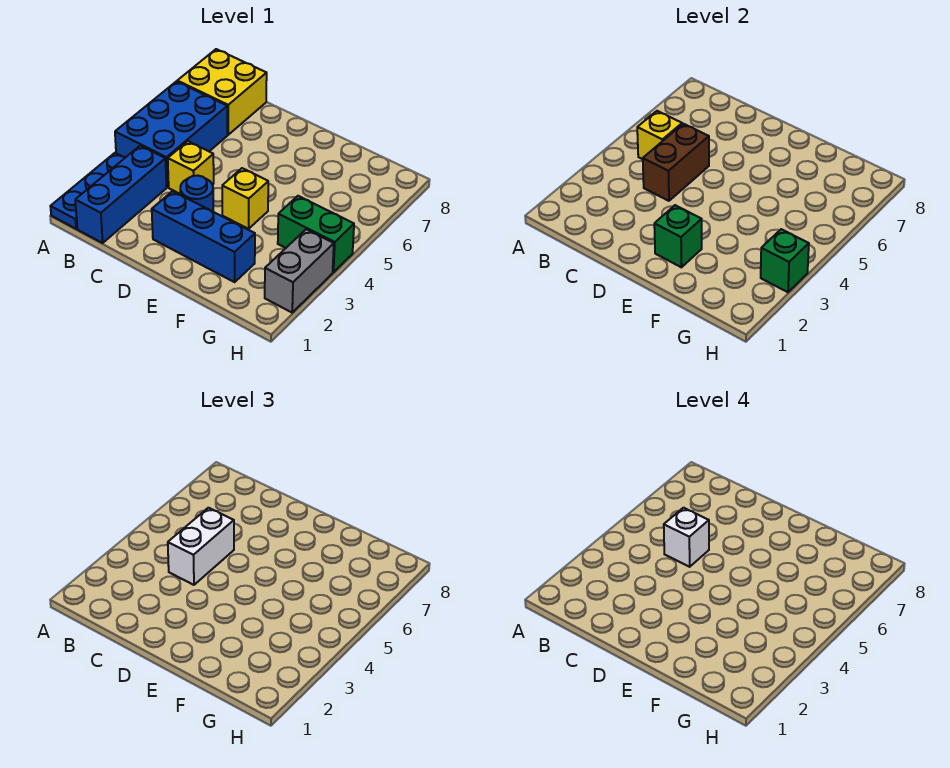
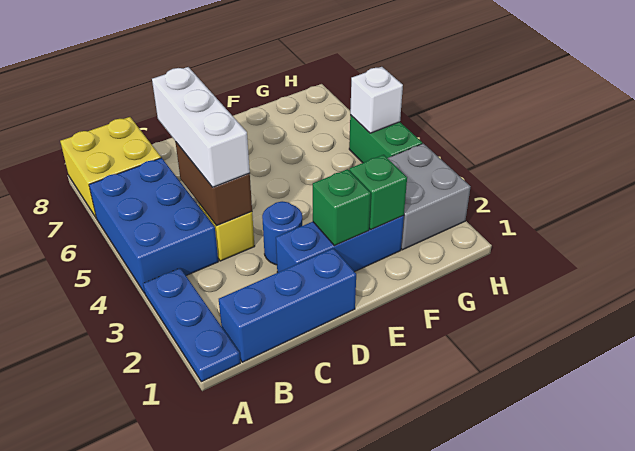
blue 1x3 brick [75,146,166,243] -> blue 1x3 brick turned to [219,248,356,362]
yellow 1x1 brick [637,111,682,159] -> none
white 1x2 brick [168,508,234,585] -> white 1x3 brick [152,67,250,187]
white 1x1 brick [664,508,709,567] -> white 1x1 brick moved to [350,67,403,133]
yellow 1x1 brick [222,168,268,229] -> none
green 1x2 brick [278,196,354,272] -> green 1x2 brick turned to [349,115,422,163]
grey 1x2 brick [265,229,334,312] -> grey 2x2 brick [388,144,471,250]
green 1x1 brick [761,229,809,292] -> green 1x1 brick moved to [349,155,407,230]

